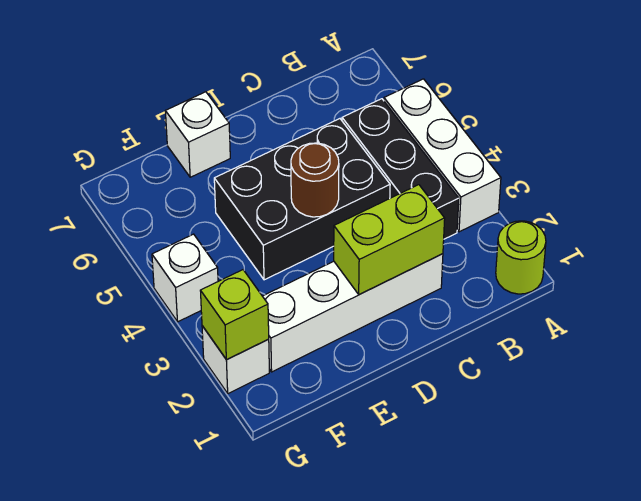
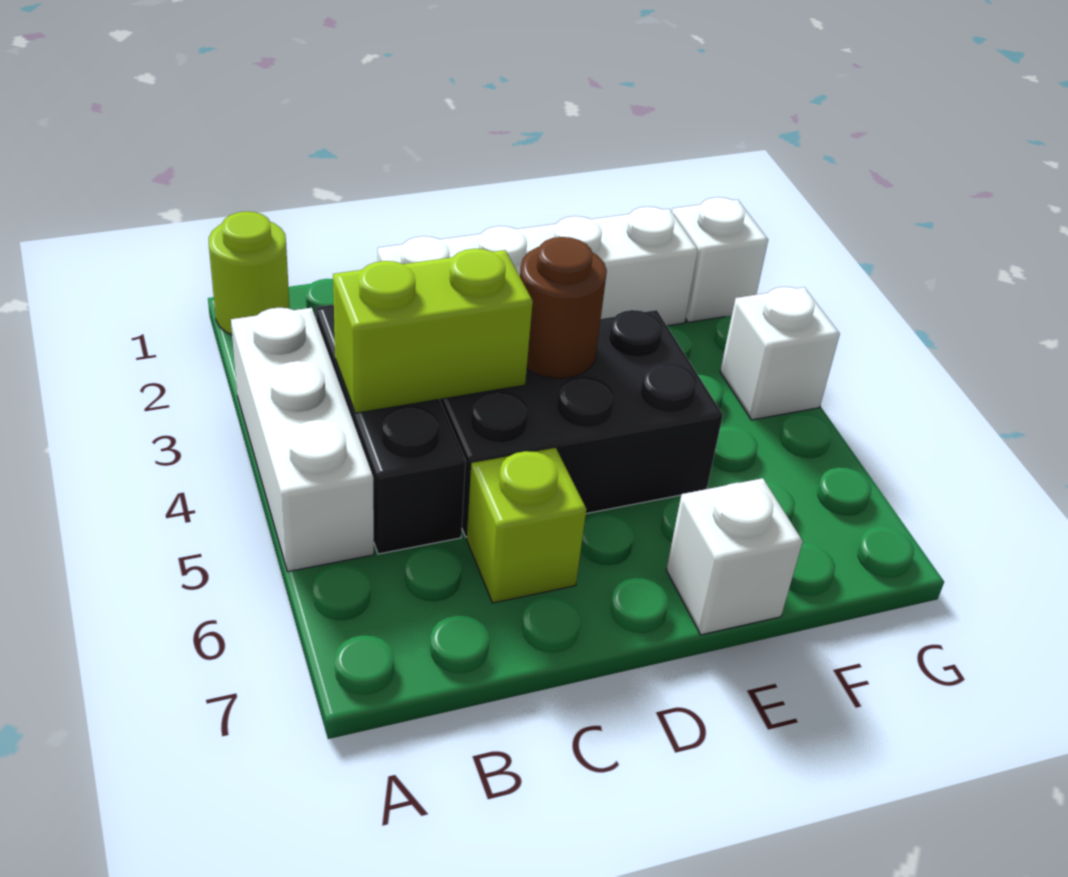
lime 1x2 brick [334,185,445,295] -> lime 1x2 brick moved to [333,249,533,413]
lime 1x1 brick [200,270,269,360] -> lime 1x1 brick moved to [467,448,586,603]

